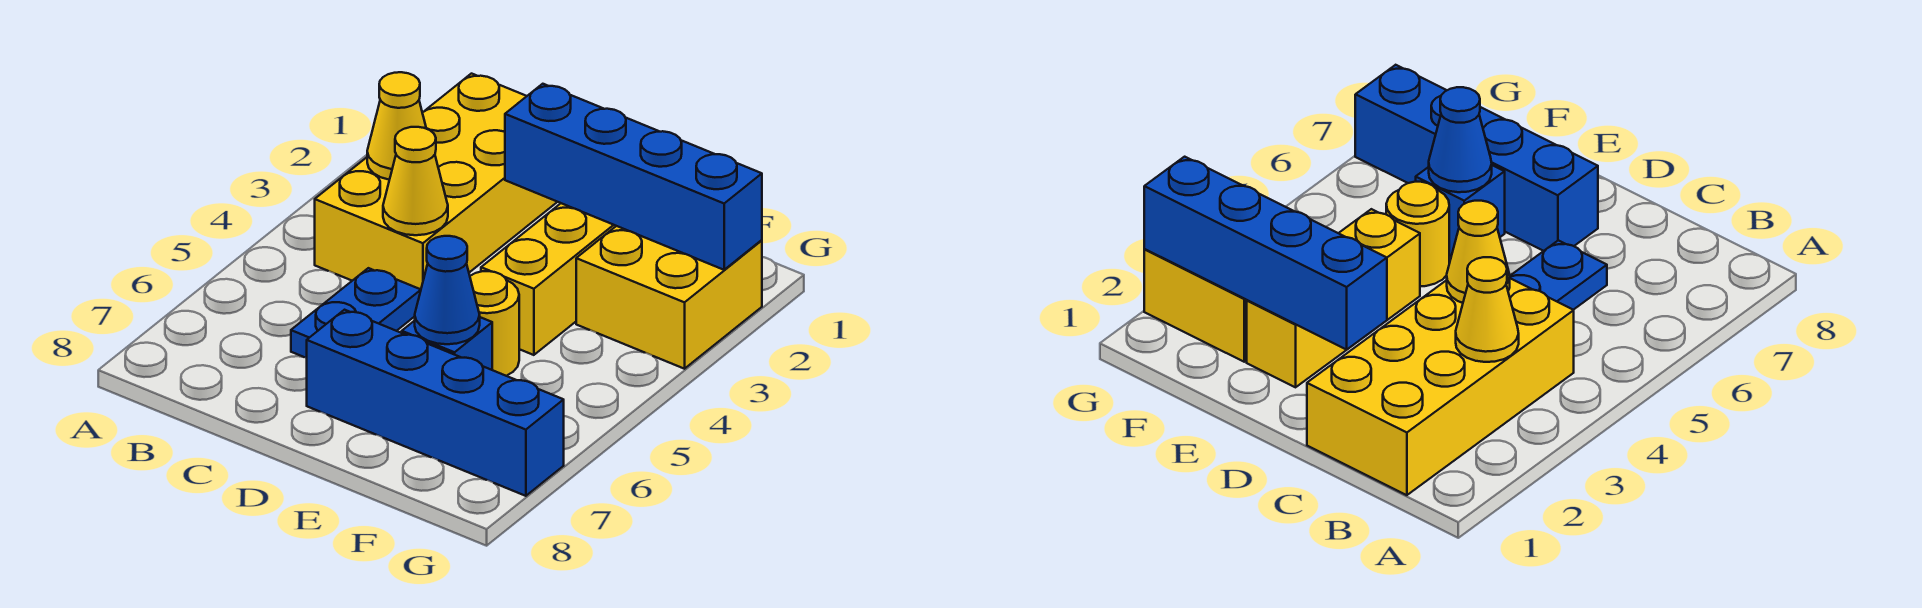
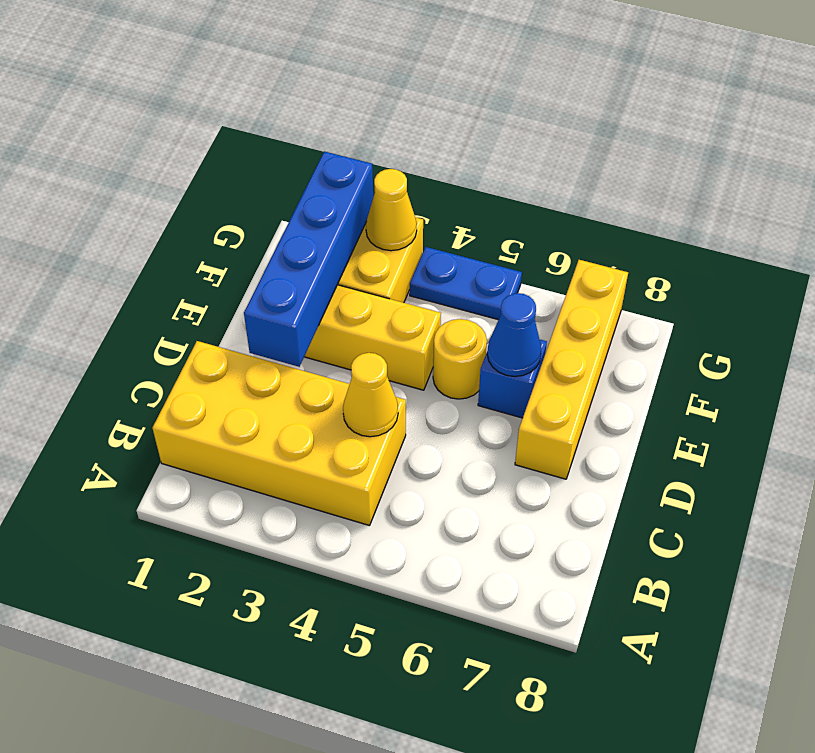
yellow 1x1 cone [367,72,426,180] -> yellow 1x1 cone moved to [366,169,417,251]
blue 1x2 plate [291,268,421,358] -> blue 1x2 plate moved to [410,247,522,320]
blue 1x4 brick [307,310,564,496] -> yellow 1x4 brick [515,260,628,479]

